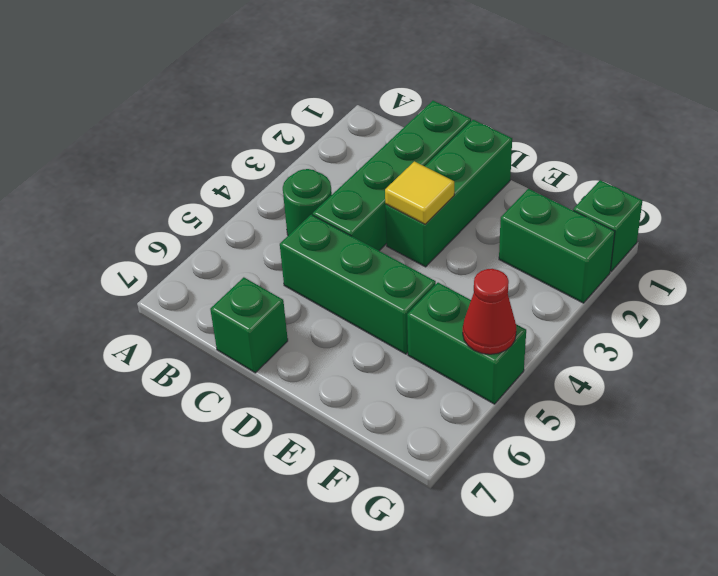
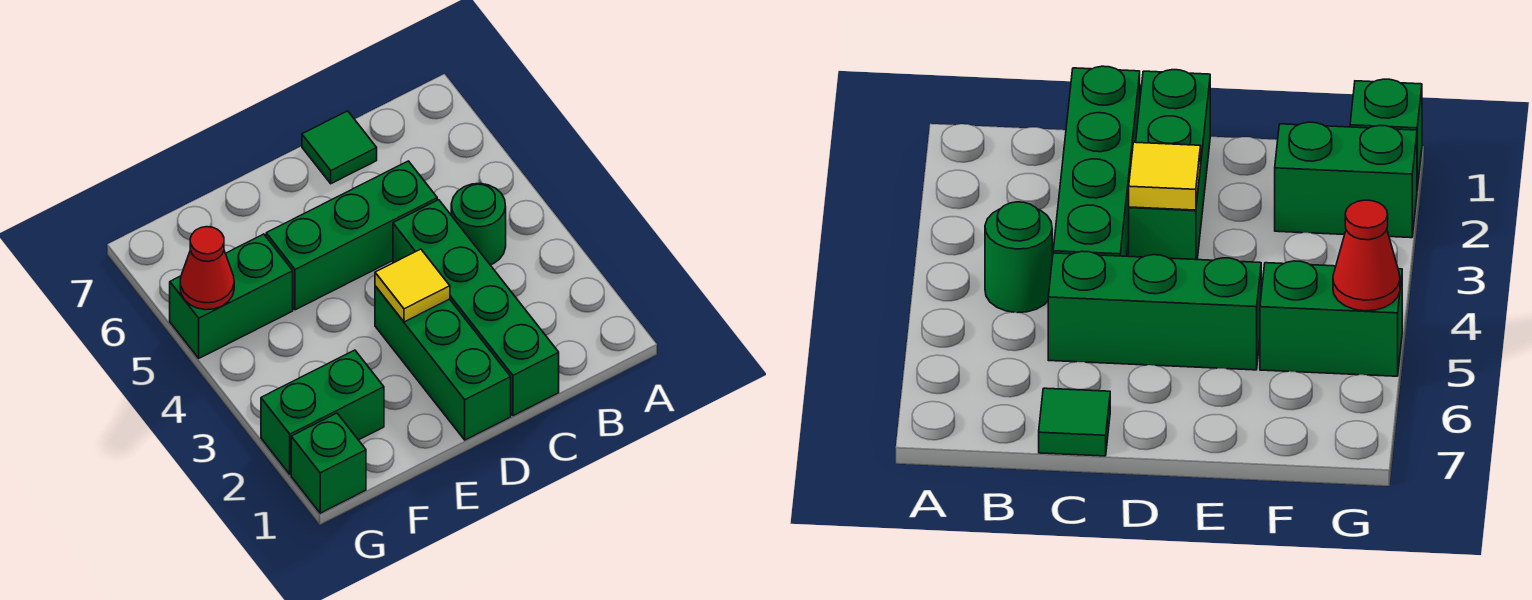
green 1x1 brick [210,277,288,373] -> green 1x1 tile [302,111,377,184]

